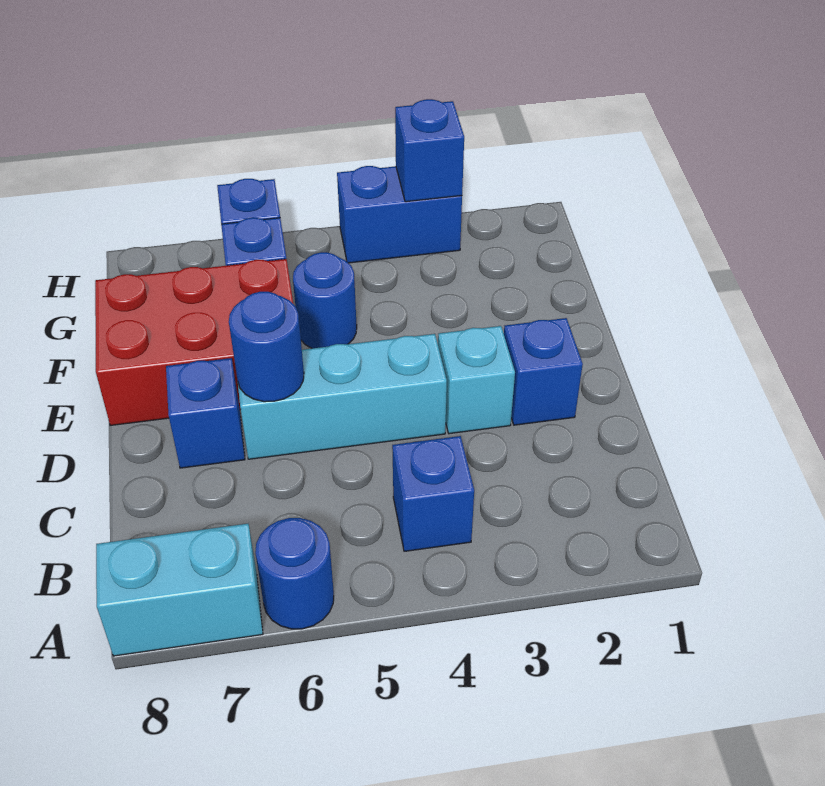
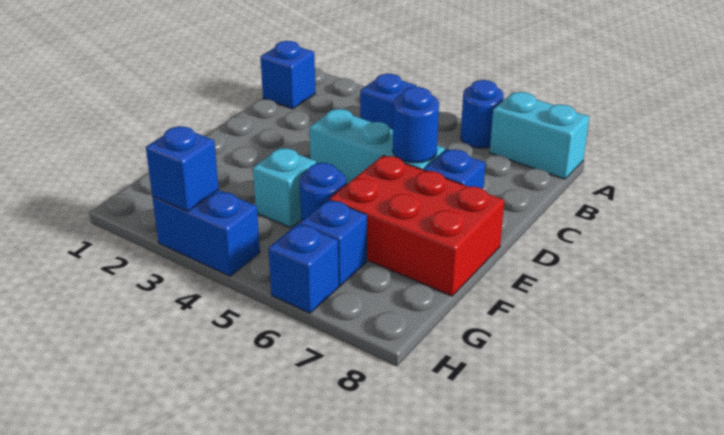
blue 1x1 brick [504,318,583,425] -> blue 1x1 brick moved to [261,41,315,109]
cyan 1x1 brick [438,326,515,434] -> cyan 1x1 brick moved to [253,148,316,228]

